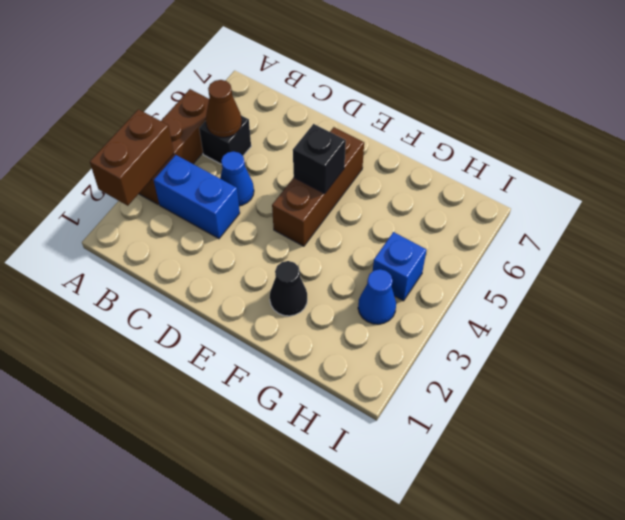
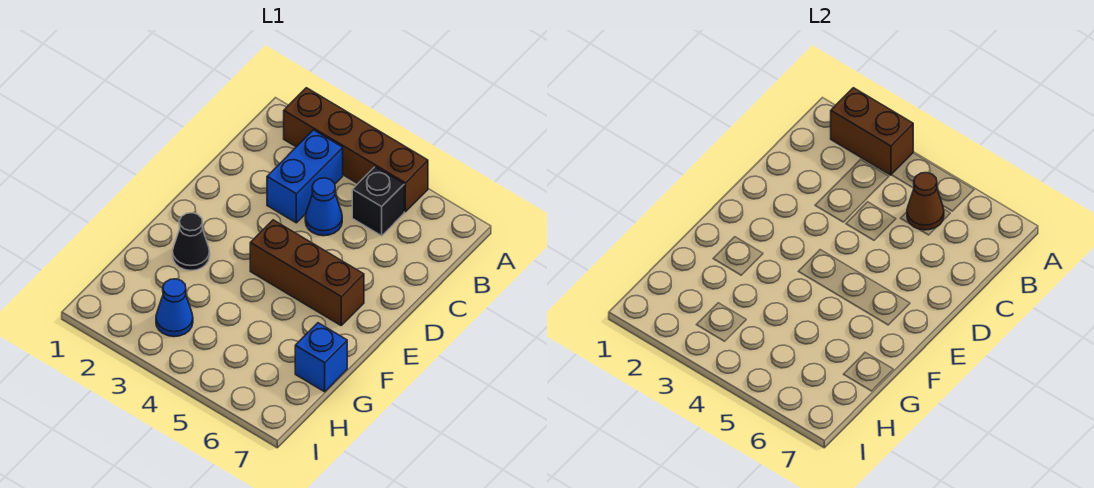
brown 1x3 brick [139,89,209,204] -> brown 1x4 brick [284,88,428,212]
black 1x1 brick [293,124,346,194] -> none
blue 1x1 brick [373,232,427,301] -> blue 1x1 brick moved to [295,323,347,392]

